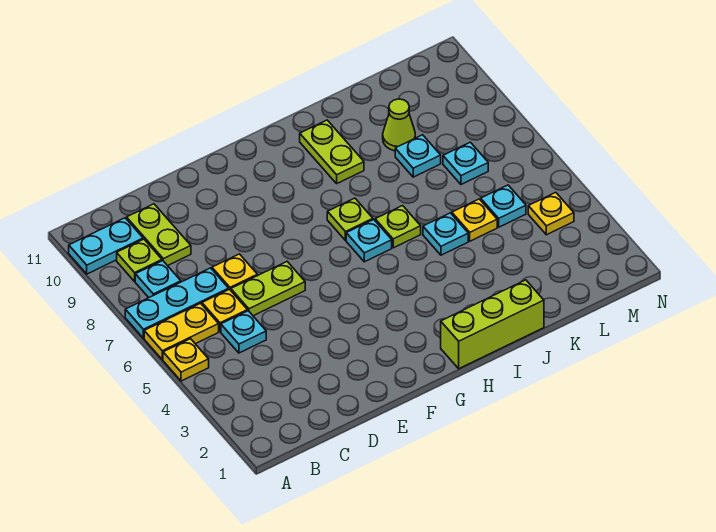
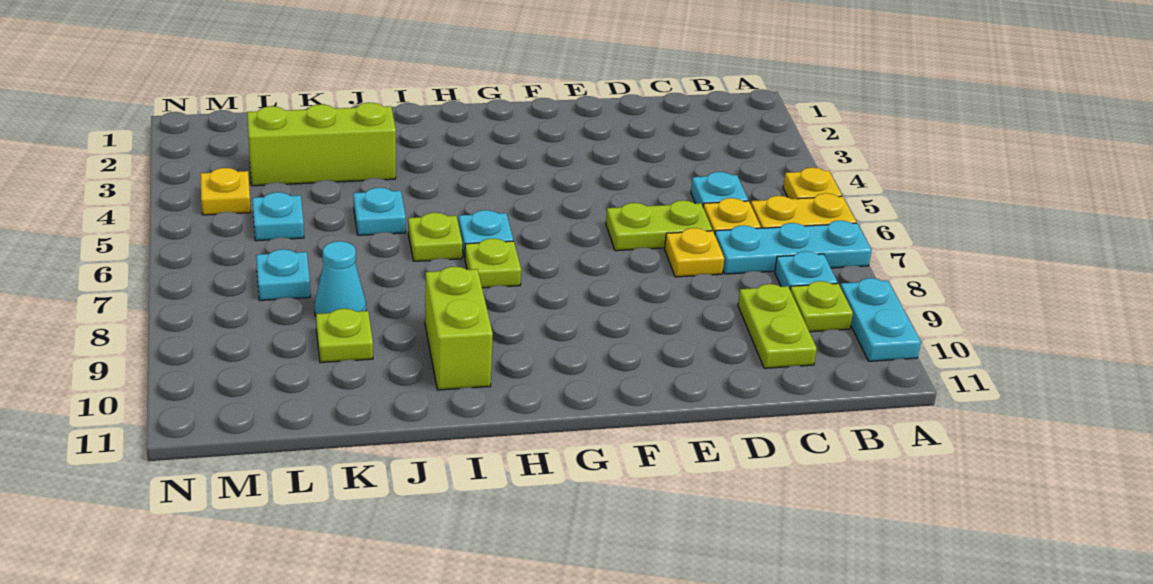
cyan 1x2 plate [69,218,143,274] -> cyan 1x2 plate turned to [840,278,921,361]
lime 1x3 brick [441,280,544,369] -> lime 1x3 brick moved to [247,103,396,186]
lime 1x2 plate [300,120,364,183] -> lime 1x2 brick [425,267,493,390]
yellow 1x1 plate [452,199,497,241] -> none
cyan 1x1 plate [395,135,441,177] -> cyan 1x1 cone [314,241,366,316]
lime 1x1 cone [383,99,415,151] -> lime 1x1 plate [316,309,373,363]

